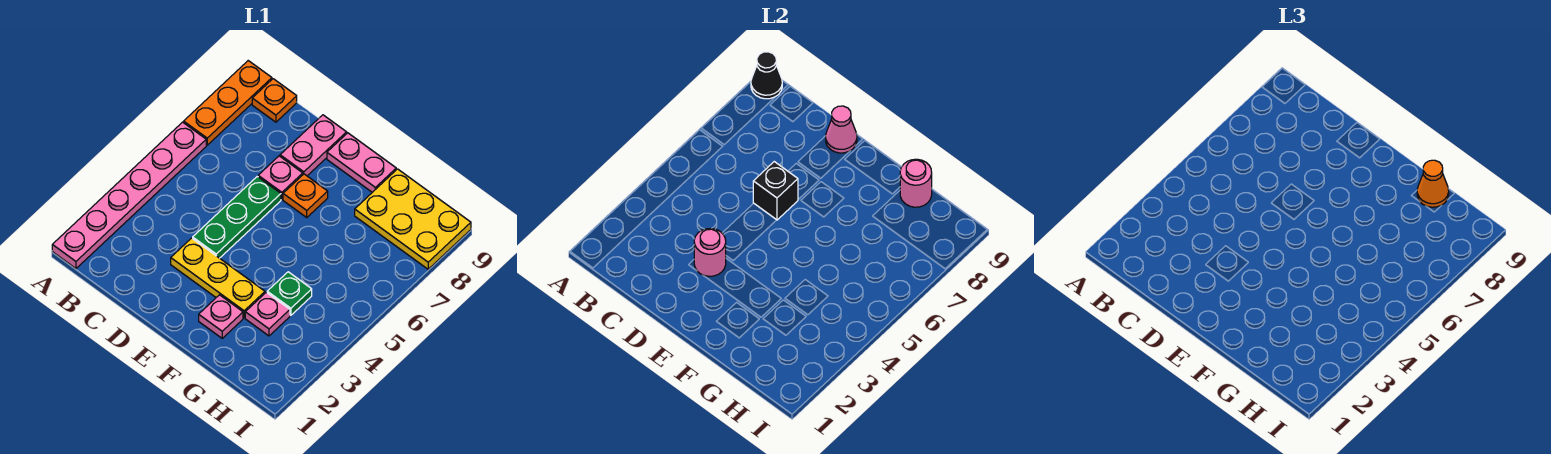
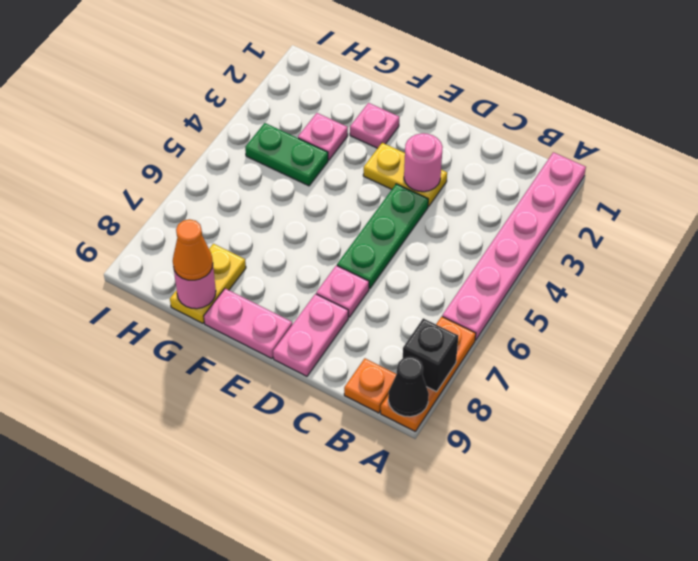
yellow 1x3 plate [171,238,265,318] -> yellow 1x2 plate [363,143,447,206]
black 1x1 brick [753,162,798,220] -> black 1x1 brick moved to [403,318,458,392]
pink 1x1 cone [826,106,857,153] -> none
orange 1x1 plate [283,174,328,217] -> none
green 1x1 plate [267,272,312,315] -> green 1x2 plate [245,123,328,186]
yellow 2x3 plate [355,169,471,269] -> yellow 1x2 plate [170,244,246,323]

